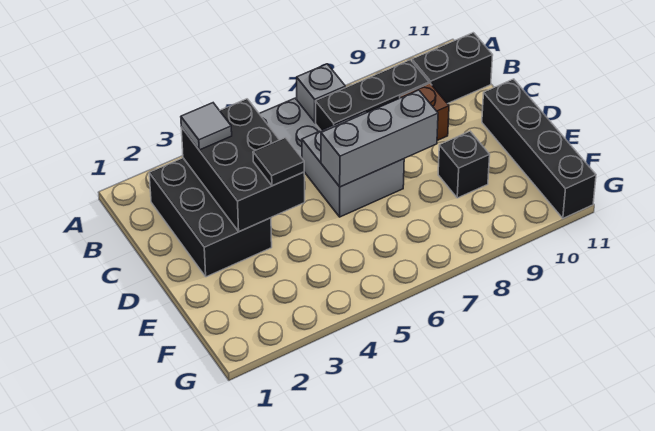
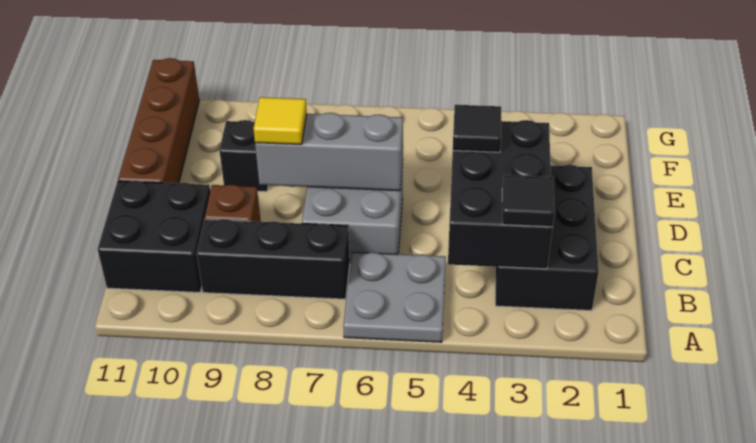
grey 1x1 brick [297,64,345,123] -> none
grey 1x1 tile [181,103,232,150] -> black 1x1 tile [502,175,554,227]
black 1x2 brick [412,33,493,104] -> black 2x2 brick [98,181,210,292]
none -> yellow 1x1 tile [253,97,307,144]
black 1x4 brick [482,79,596,218] -> brown 1x4 brick [118,58,199,183]

